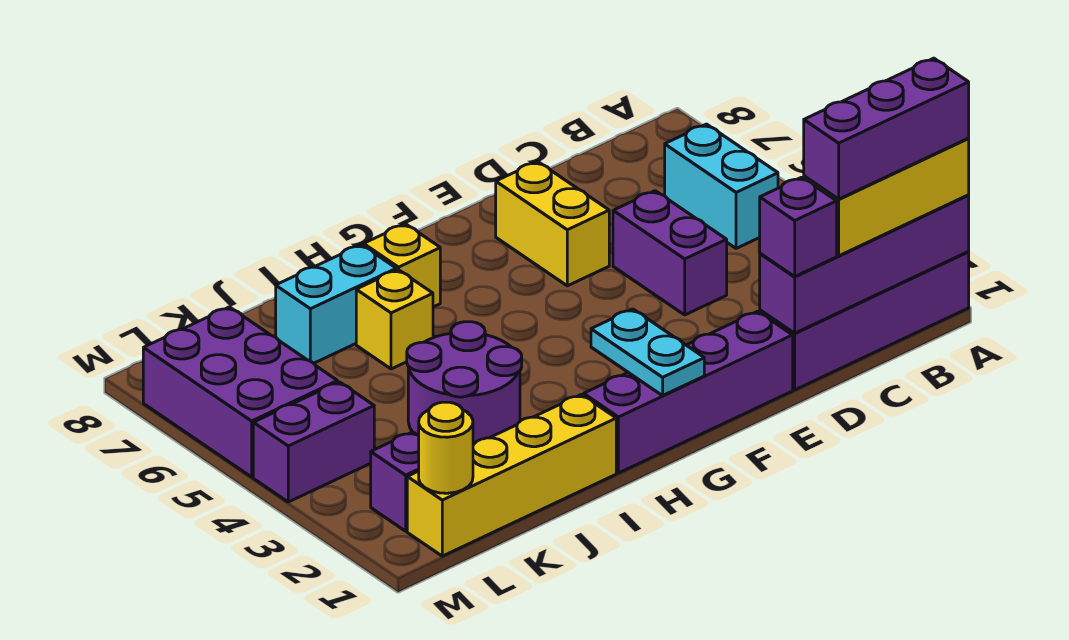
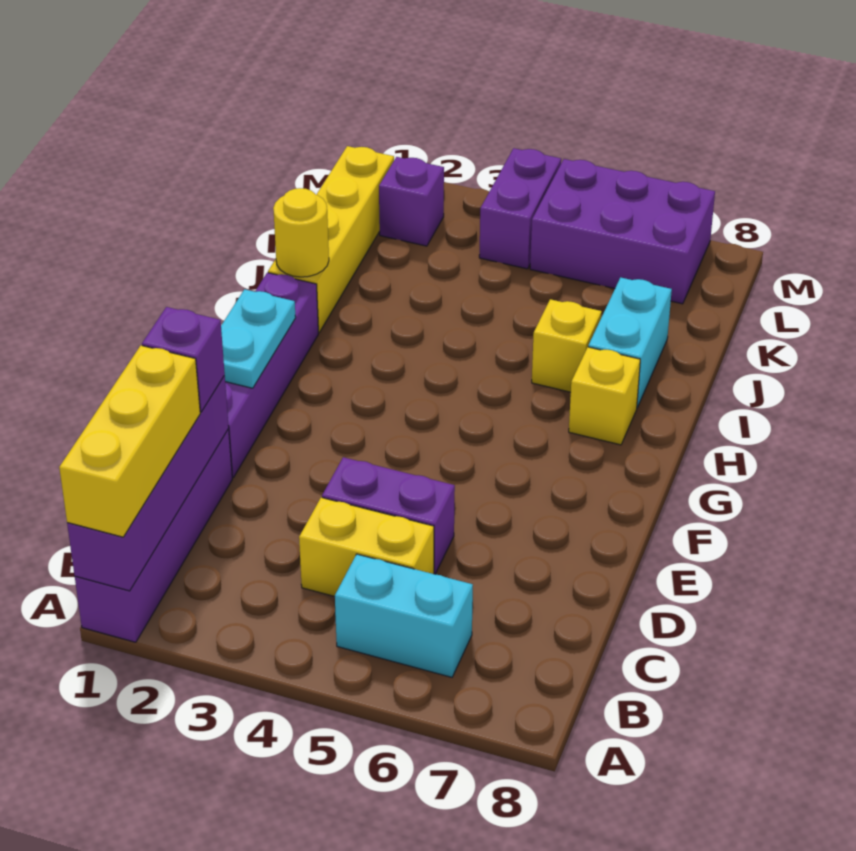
purple 1x3 brick [804,58,969,199] -> none
yellow 1x2 brick [496,162,609,286] -> yellow 1x2 brick moved to [299,497,434,596]
cyan 1x2 plate [591,309,704,396] -> cyan 1x2 plate turned to [221,289,296,388]
purple 2x2 round brick [407,322,522,445] -> none
yellow 1x1 round brick [419,402,473,493] -> yellow 1x1 round brick moved to [273,188,329,277]

